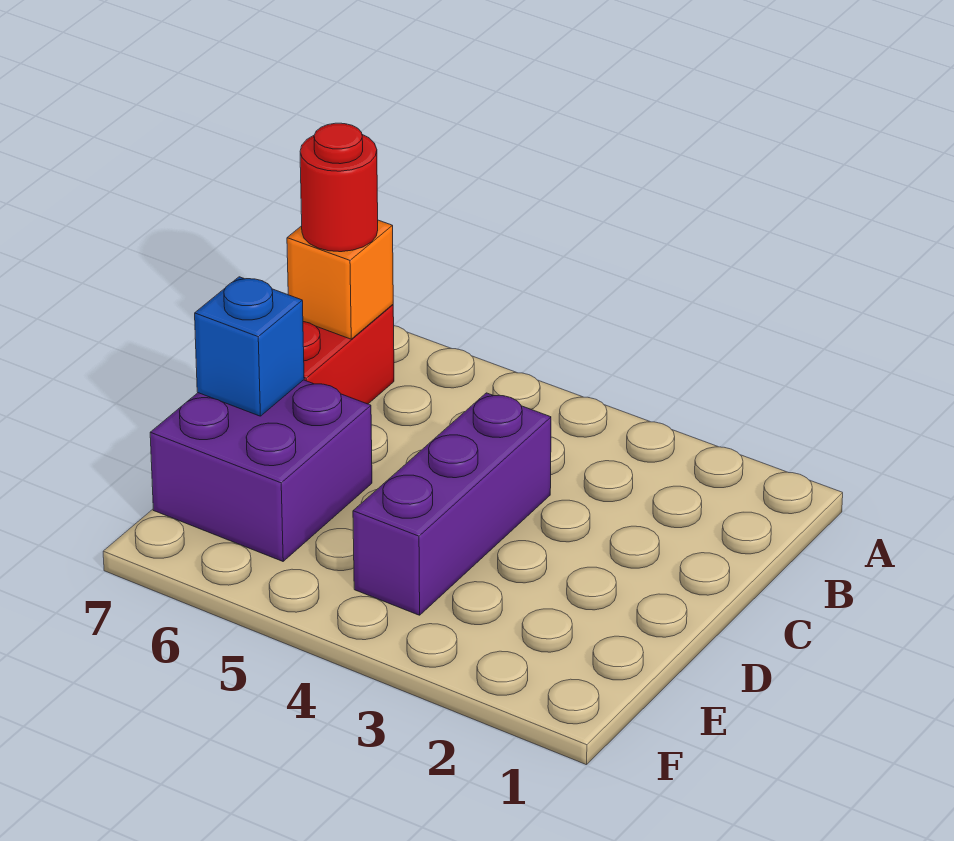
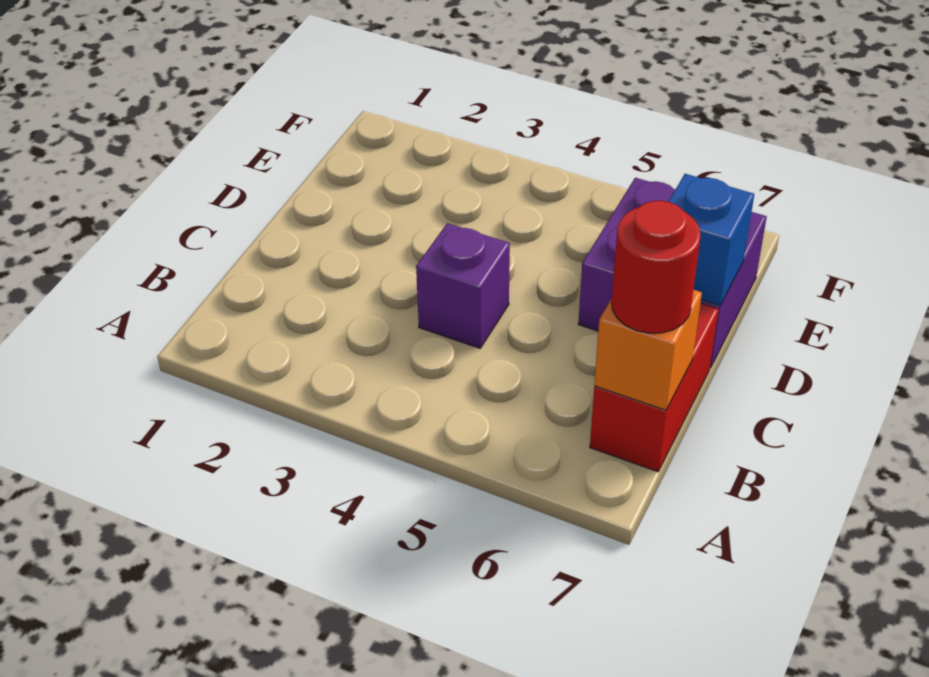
purple 1x3 brick [353,393,551,615] -> purple 1x1 brick [416,223,510,348]

